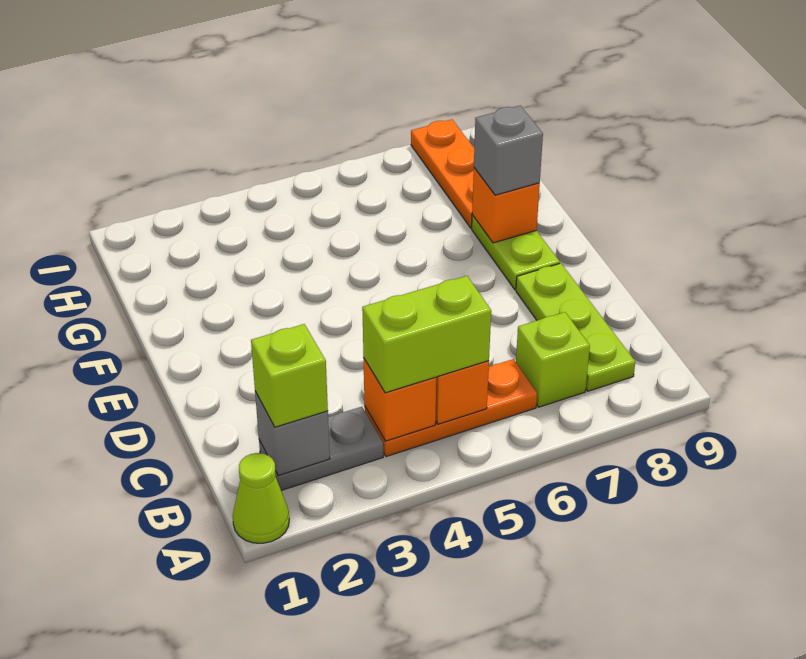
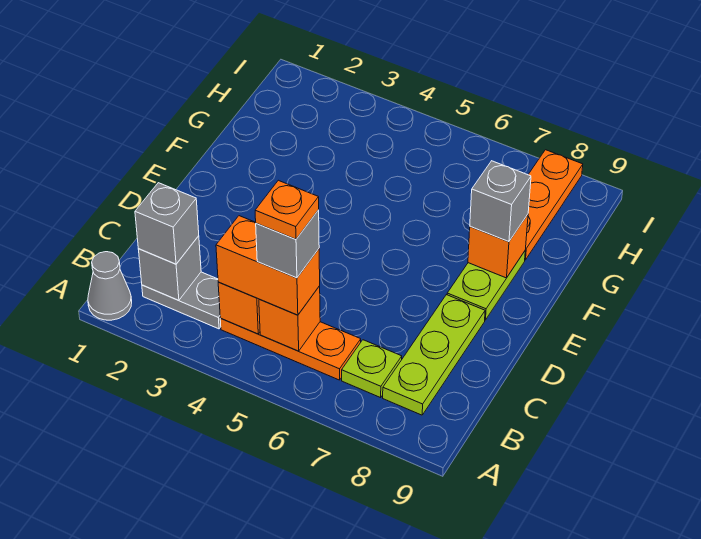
lime 1x1 cone [233,453,289,543] -> grey 1x1 cone [88,252,132,320]
lime 1x1 brick [251,324,328,427] -> grey 1x1 brick [135,183,199,264]
lime 1x2 brick [362,276,491,393] -> orange 1x2 brick [216,216,320,315]
none -> grey 1x1 brick [256,210,319,278]
none -> orange 1x1 plate [255,180,319,239]
lime 1x1 brick [516,312,590,407] -> lime 1x1 plate [342,340,402,398]

